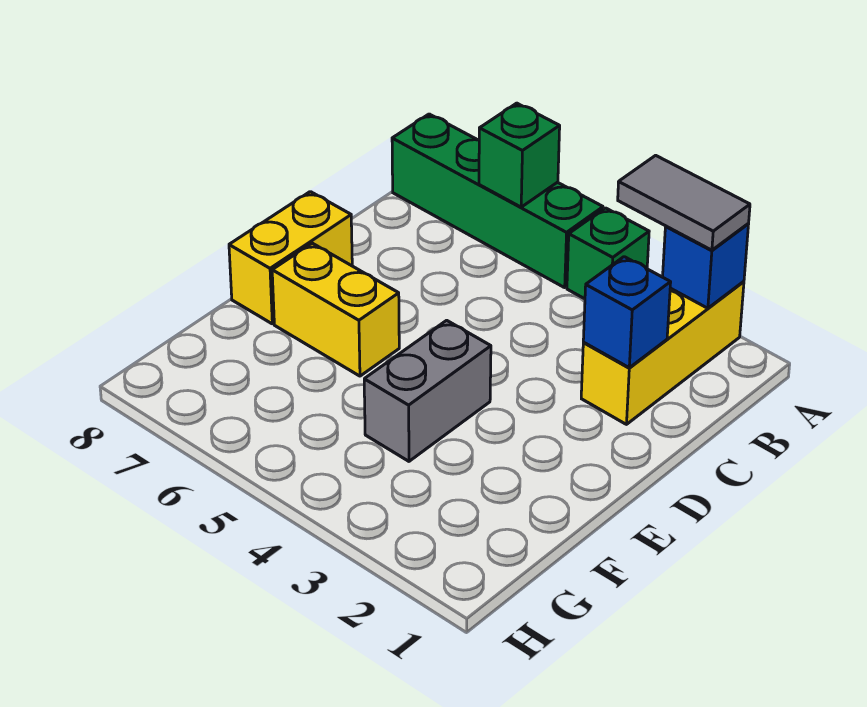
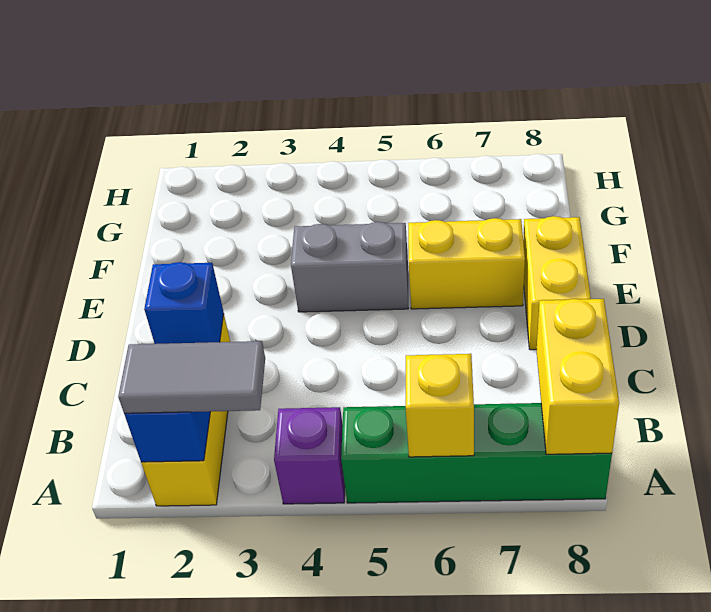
green 1x1 brick [567,208,649,299] -> purple 1x1 brick [274,407,345,504]
green 1x1 brick [479,103,560,207] -> yellow 1x1 brick [406,354,474,457]
none -> yellow 1x2 brick [537,299,619,454]
grey 1x2 brick [364,320,491,461] -> grey 1x2 brick turned to [291,222,408,312]

